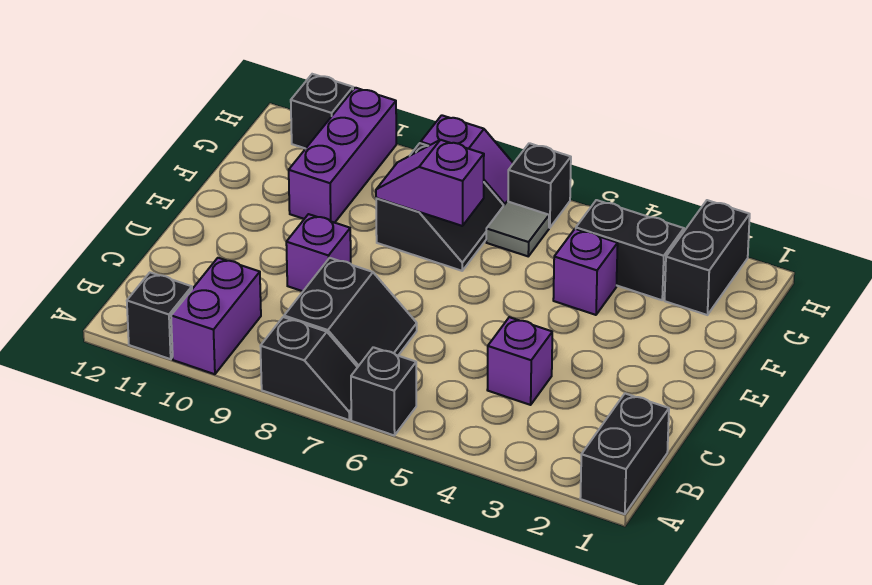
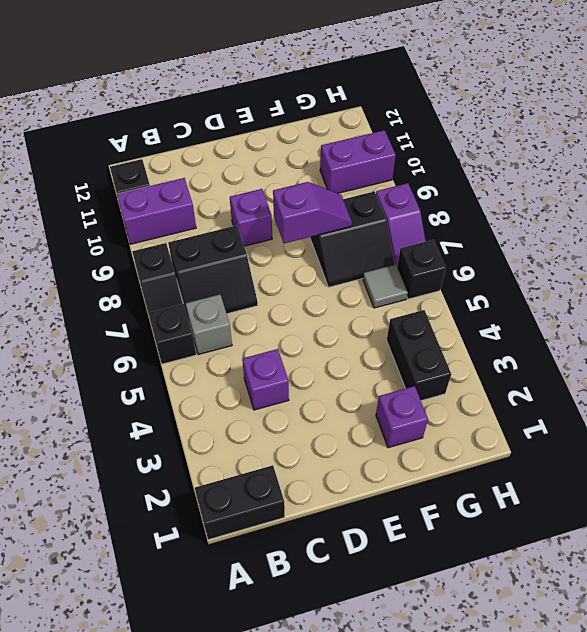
none -> grey 1x1 brick [186,295,232,355]
purple 1x1 brick [553,229,618,315] -> purple 1x1 brick moved to [376,386,428,448]
purple 1x2 slope [376,140,484,226] -> purple 1x2 slope turned to [273,182,352,243]
purple 1x3 brick [289,88,396,223] -> purple 1x2 brick [320,130,396,193]
black 1x2 brick [665,200,750,315] -> none
black 1x1 brick [291,74,353,149] -> none

